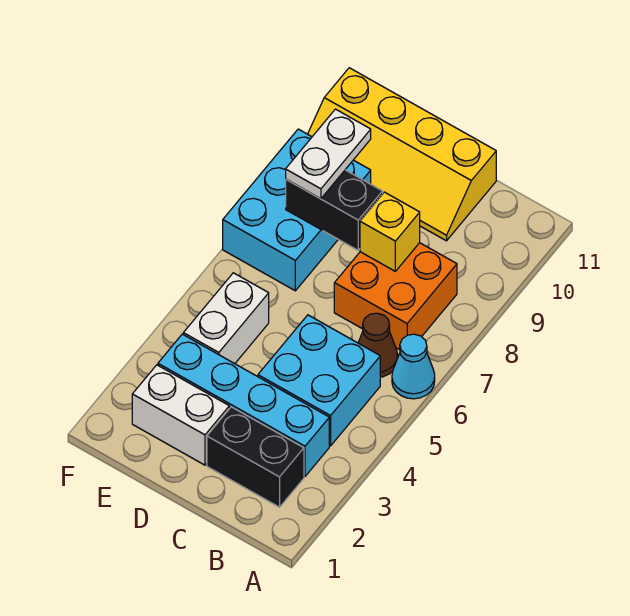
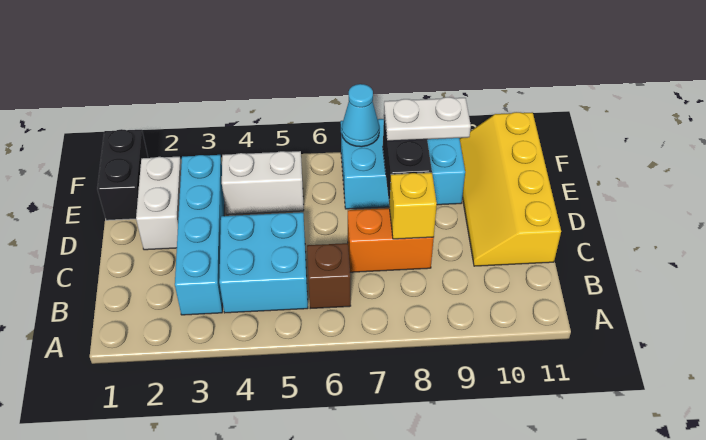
cyan 1x1 cone [392,334,435,399] -> cyan 1x1 cone moved to [342,84,379,147]
black 1x2 brick [207,407,304,507] -> black 1x2 brick moved to [97,129,148,220]
brown 1x1 cone [358,313,398,377] -> brown 1x1 brick [307,243,351,309]
orange 2x2 brick [334,243,457,350] -> orange 1x2 brick [348,208,434,272]

